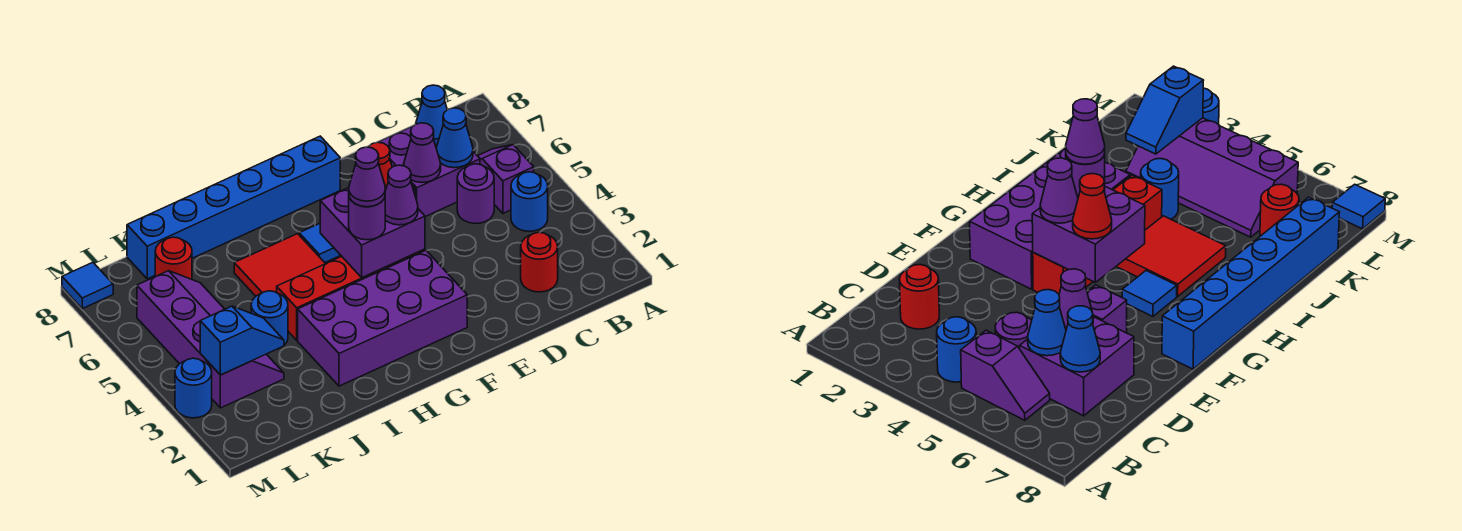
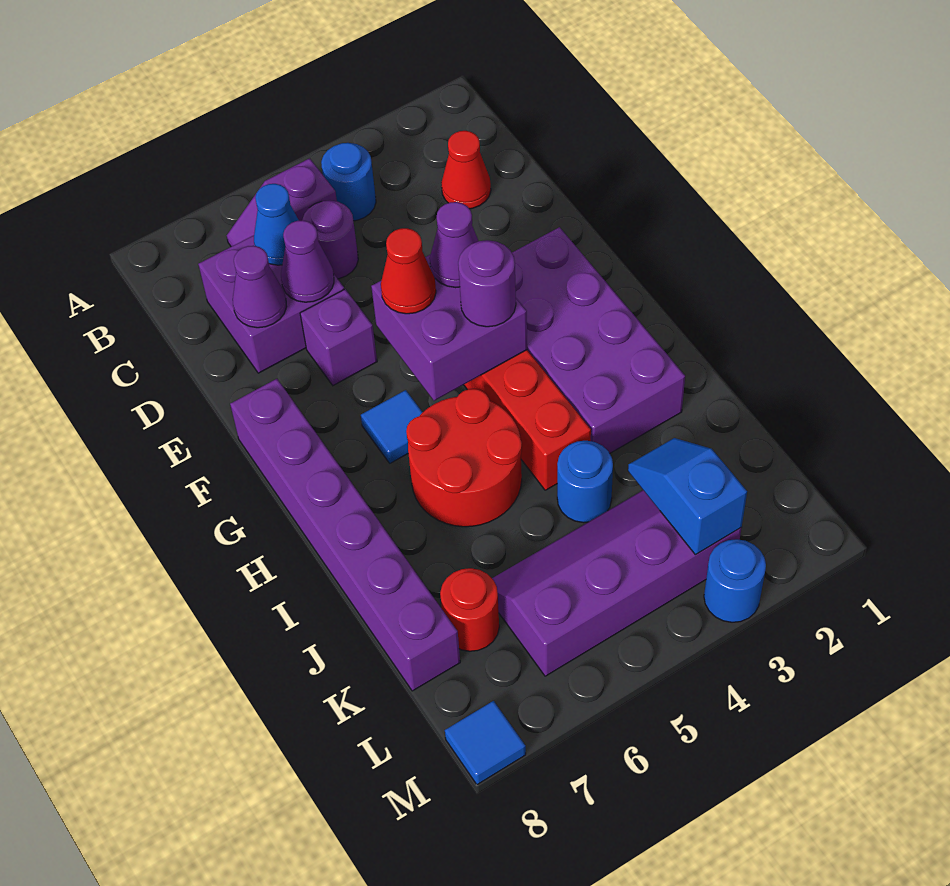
red 1x1 round brick [521,232,558,292] -> red 1x1 cone [441,131,491,209]
blue 1x1 cone [416,85,447,145] -> none
blue 1x6 brick [127,136,340,279] -> purple 1x6 brick [230,379,460,691]
purple 1x1 cone [349,147,385,207] -> purple 1x1 cone moved to [233,246,287,328]
red 2x2 tile [234,234,325,296] -> red 2x2 round brick [406,389,522,527]

